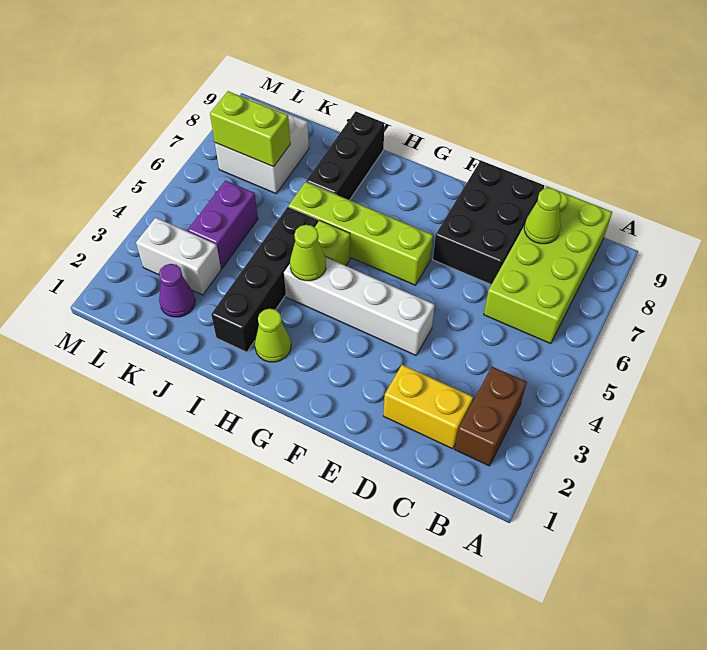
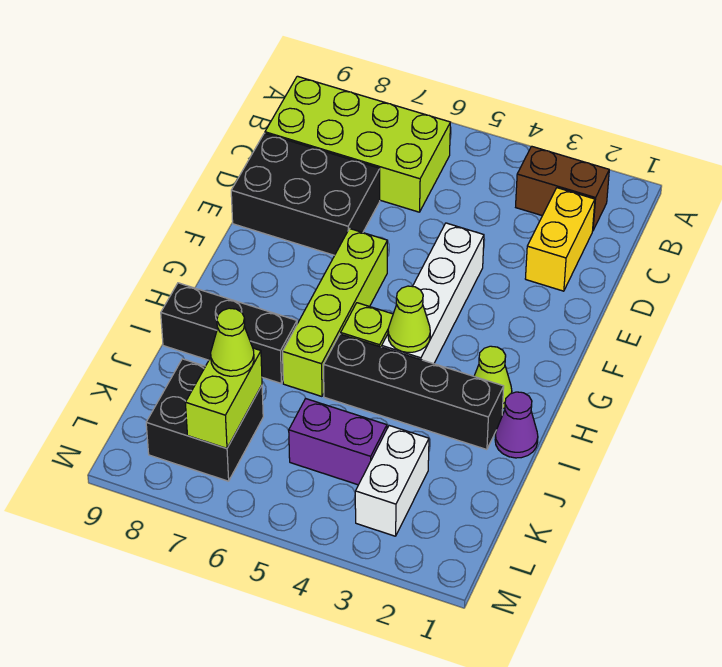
lime 1x1 cone [524,188,561,244] -> lime 1x1 cone moved to [211,308,254,376]
purple 1x1 cone [159,264,195,317] -> purple 1x1 cone moved to [495,392,538,458]
white 2x2 brick [215,99,309,194] -> black 2x2 brick [146,359,263,481]

